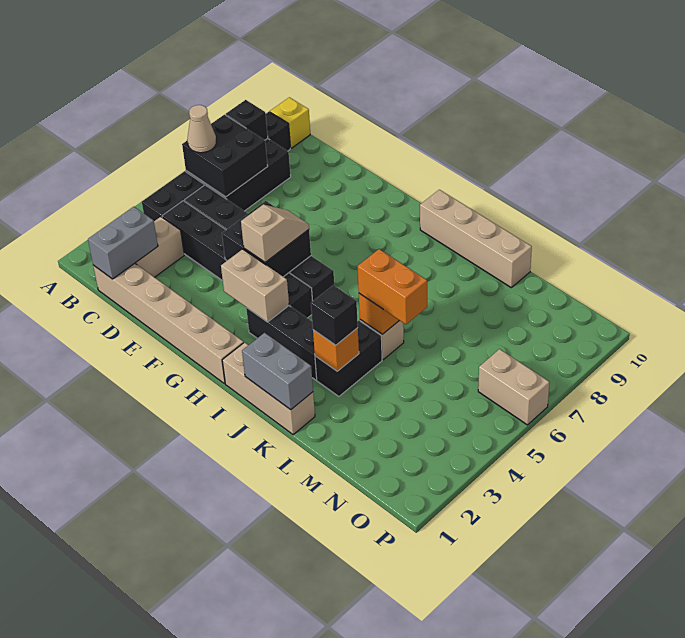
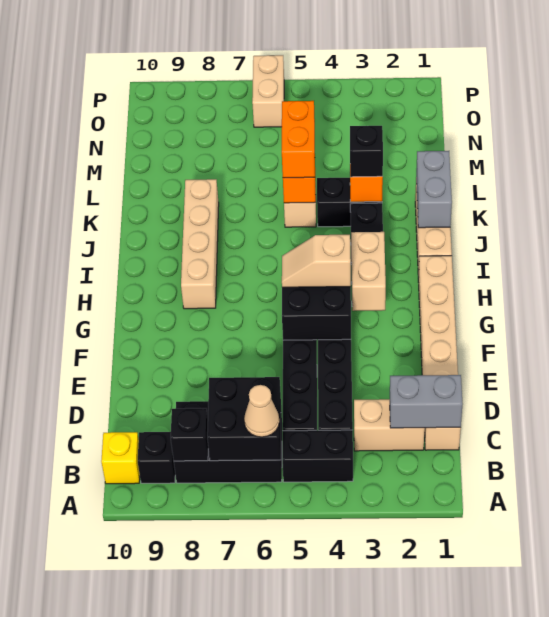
tan 1x4 brick [420,190,532,287] -> tan 1x4 brick moved to [181,179,219,309]

